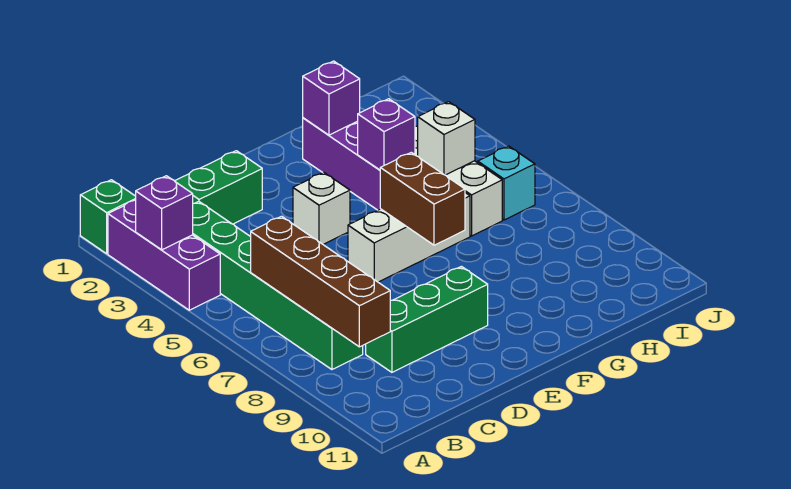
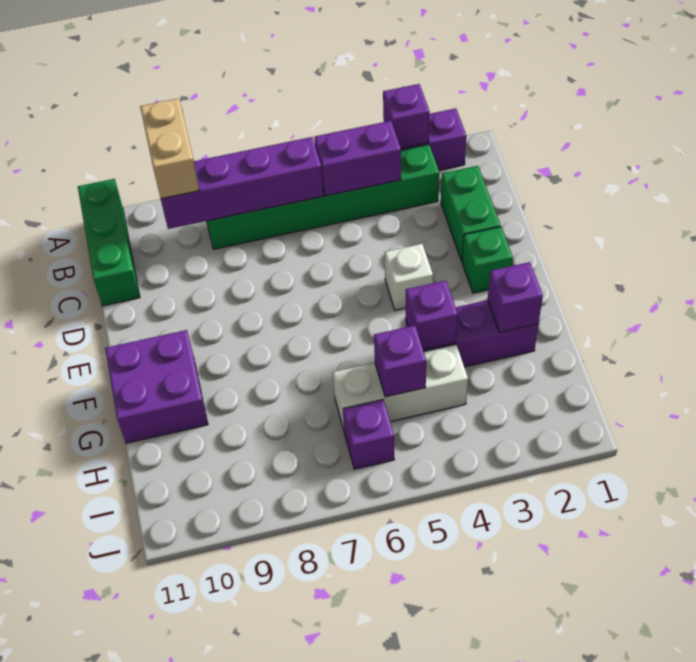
green 1x1 brick [80,180,136,254] -> green 1x1 brick moved to [462,227,513,293]
none -> tan 1x2 brick [140,98,199,199]
none -> purple 1x2 brick [315,121,401,196]
brown 1x4 brick [251,216,390,347] -> purple 1x4 brick [161,137,323,229]
green 1x3 brick [366,267,488,372] -> green 1x3 brick moved to [78,179,140,306]
white 1x3 brick [348,193,470,282] -> none
brown 1x2 brick [380,152,465,245] -> none
none -> purple 2x2 brick [105,330,208,443]
white 1x1 brick [418,102,475,175] -> purple 1x1 brick [374,325,426,397]
cyan 1x1 brick [478,146,535,220] -> purple 1x1 brick [343,400,394,469]

